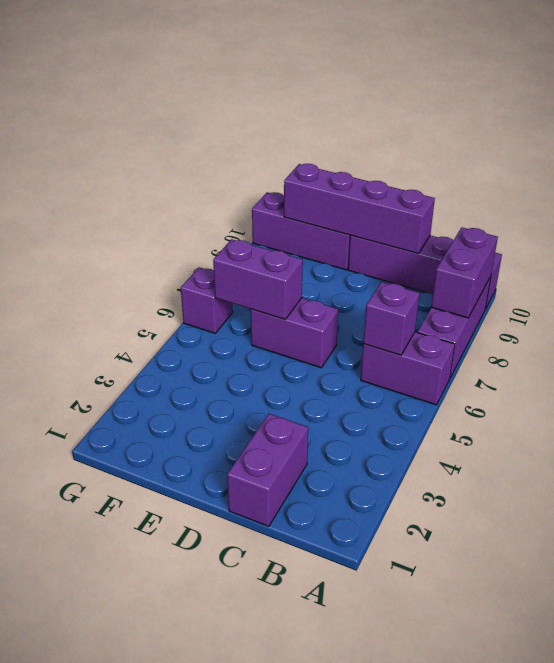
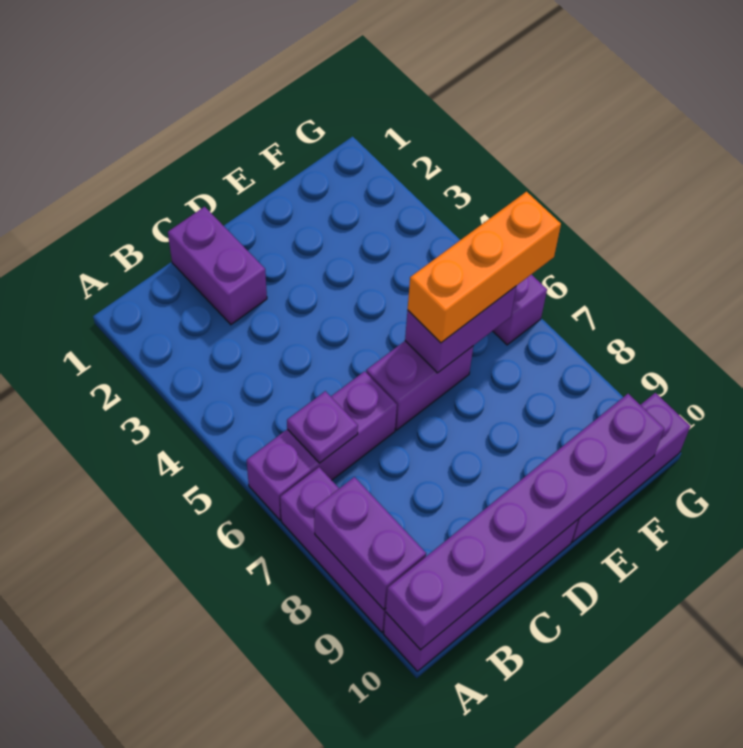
purple 1x2 brick [361,332,455,405] -> purple 1x3 brick [247,371,397,520]
purple 1x1 brick [363,282,420,355] -> purple 1x1 plate [287,391,358,463]
purple 1x4 brick [284,164,435,253] -> purple 1x6 brick [386,394,664,650]
none -> orange 1x3 brick [408,192,561,343]

